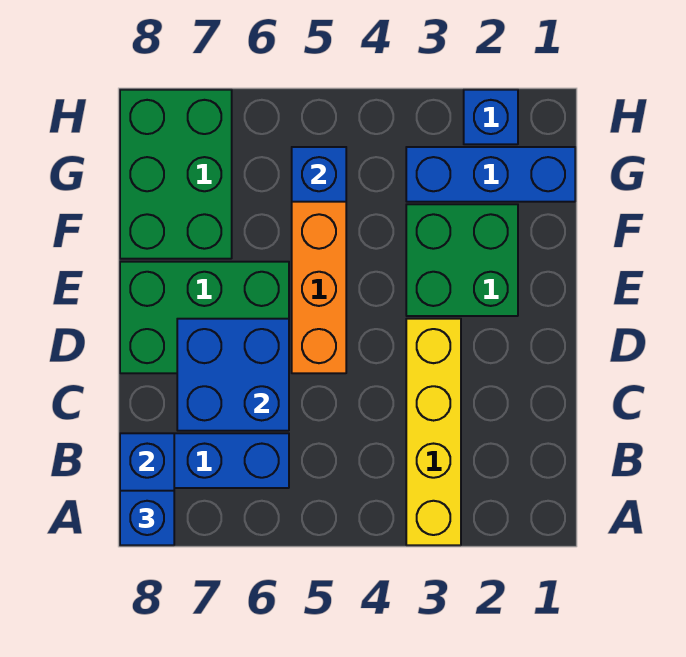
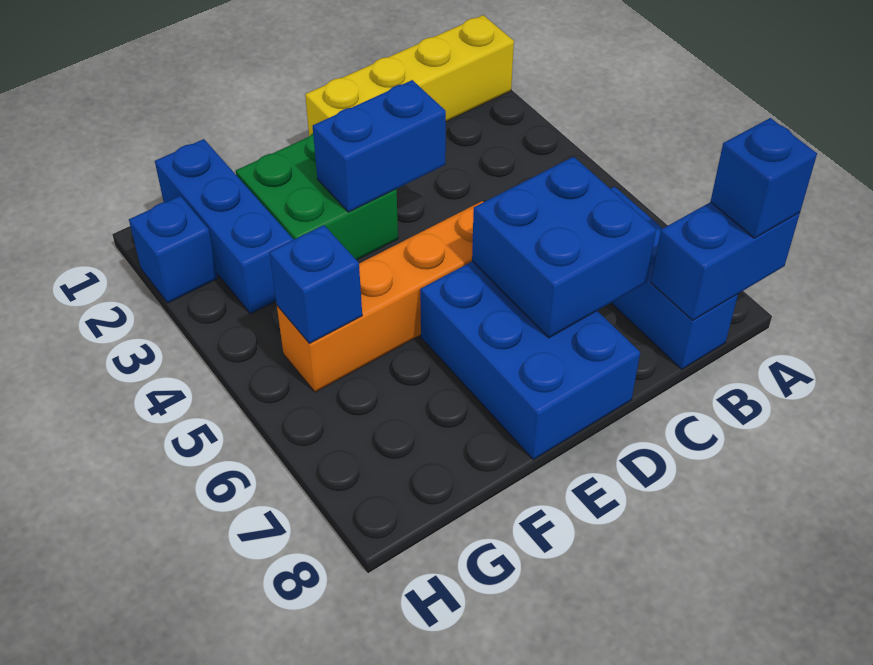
yellow 1x4 brick [406,319,461,545] -> yellow 1x4 brick moved to [305,15,514,136]
none -> blue 1x2 brick [313,80,446,212]
green 2x3 brick [120,262,289,373] -> blue 2x3 brick [420,261,640,460]
green 2x3 brick [120,90,232,259] -> none

